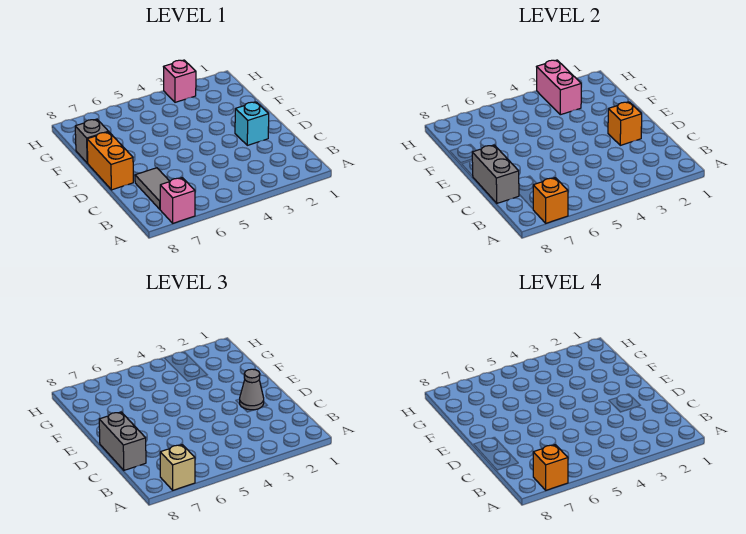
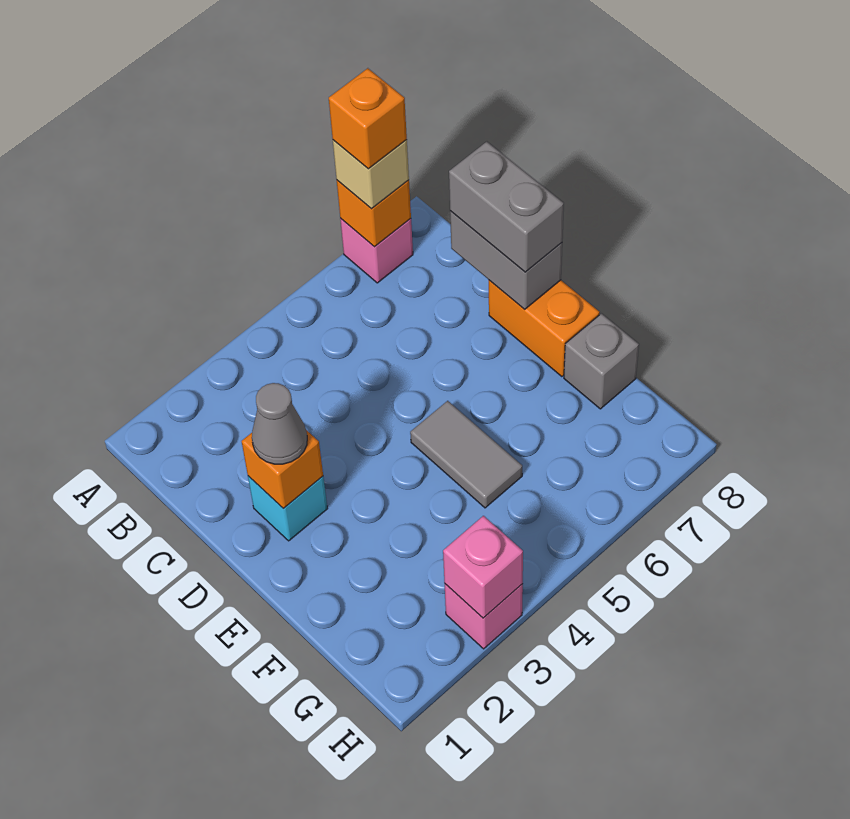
grey 1x2 tile [135,168,170,209] -> grey 1x2 tile moved to [410,401,522,508]
pink 1x2 brick [537,60,581,115] -> pink 1x1 brick [443,516,523,618]

